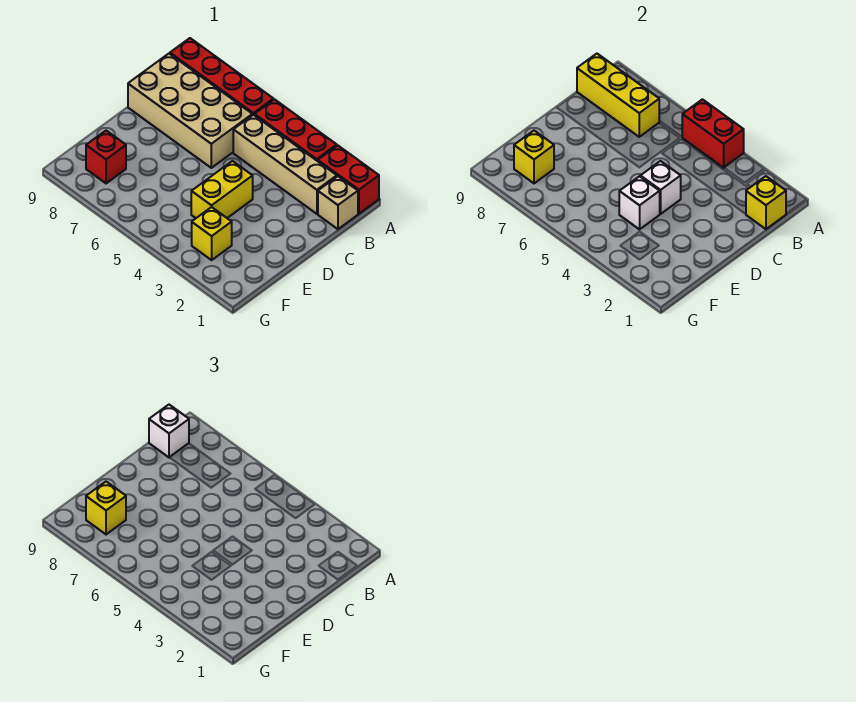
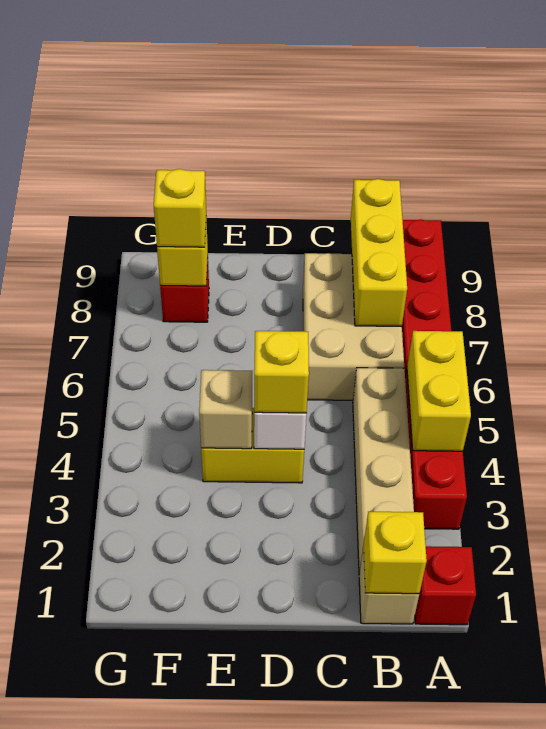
red 1x2 brick [318,145,379,214] -> red 1x1 brick [415,546,476,625]
red 1x2 brick [682,99,744,168] -> yellow 1x2 brick [407,331,471,451]
tan 2x4 brick [128,54,252,168] -> tan 2x3 brick [303,253,404,400]
white 1x1 brick [149,405,189,457] -> none
white 1x1 brick [619,176,660,229] -> tan 1x1 brick [199,370,252,449]
yellow 1x1 brick [192,207,232,260] -> yellow 1x1 brick moved to [254,331,309,413]

